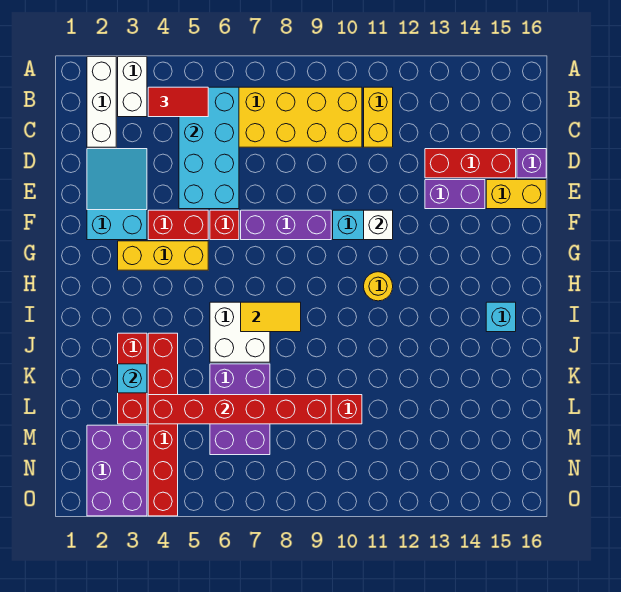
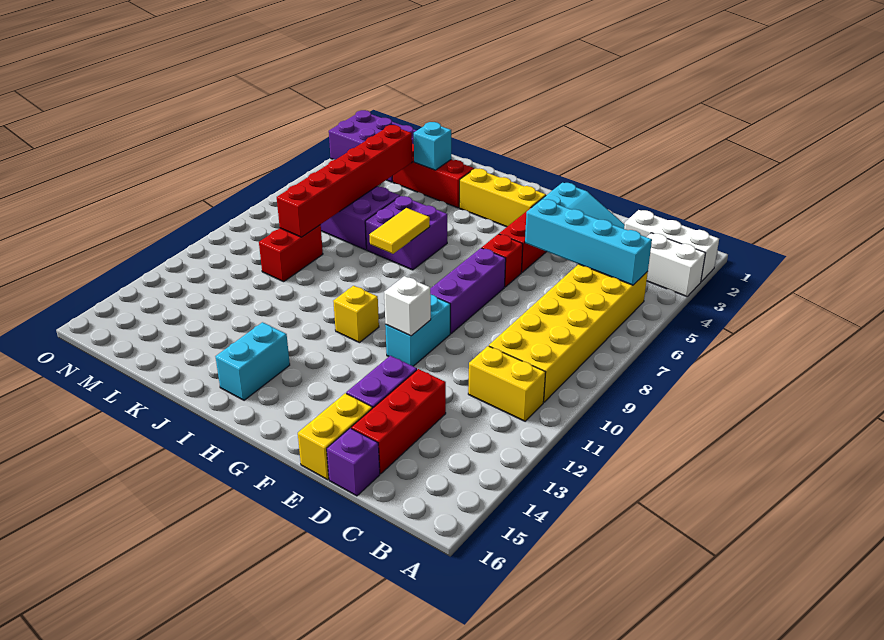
red 1x2 tile [148,87,208,117] -> none
cyan 2x4 brick [179,87,239,209] -> cyan 1x4 brick [525,199,652,285]
yellow 1x3 brick [118,241,208,270] -> yellow 1x3 brick turned to [459,168,546,227]
yellow 1x1 round brick [364,272,393,301] -> yellow 1x1 brick [333,286,379,343]
white 2x2 brick [210,302,270,362] -> purple 2x2 brick [365,196,447,270]
cyan 1x1 brick [486,302,516,332] -> cyan 1x2 brick [215,322,290,400]
red 1x6 brick [148,333,178,516] -> none

